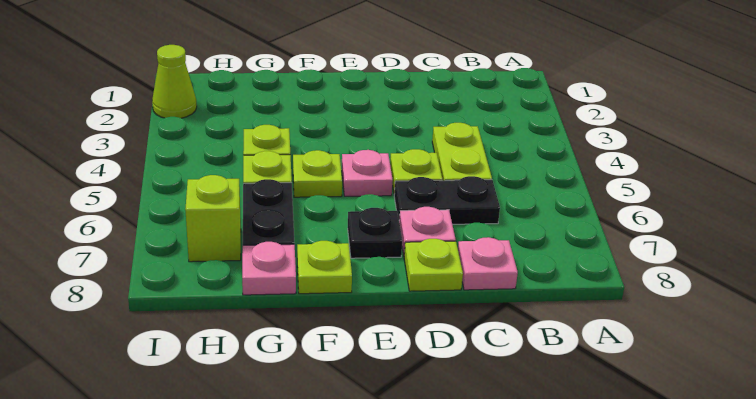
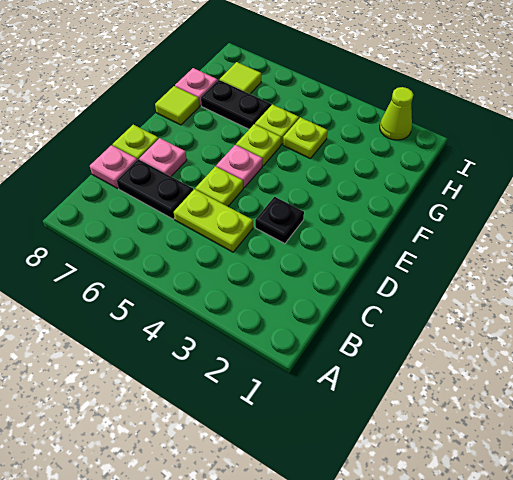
black 1x2 plate [394,176,500,224] -> black 1x2 plate turned to [117,159,193,219]
black 1x1 plate [348,208,402,258] -> black 1x1 plate moved to [255,197,304,244]
lime 1x1 plate [297,241,352,294] -> lime 1x1 tile [155,86,199,125]
lime 1x1 brick [185,175,241,262] -> lime 1x1 tile [220,62,261,94]

